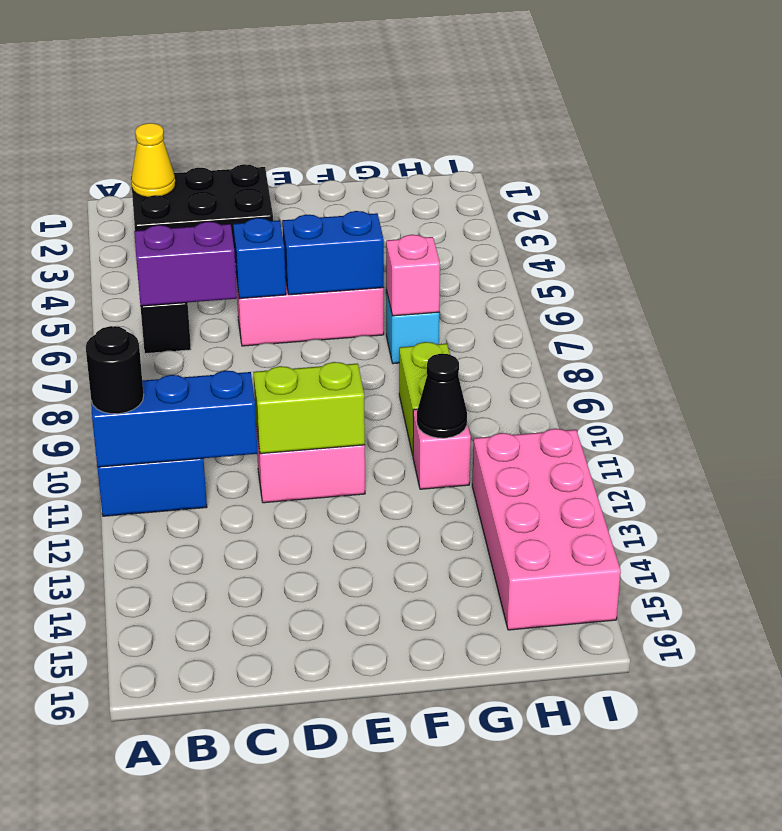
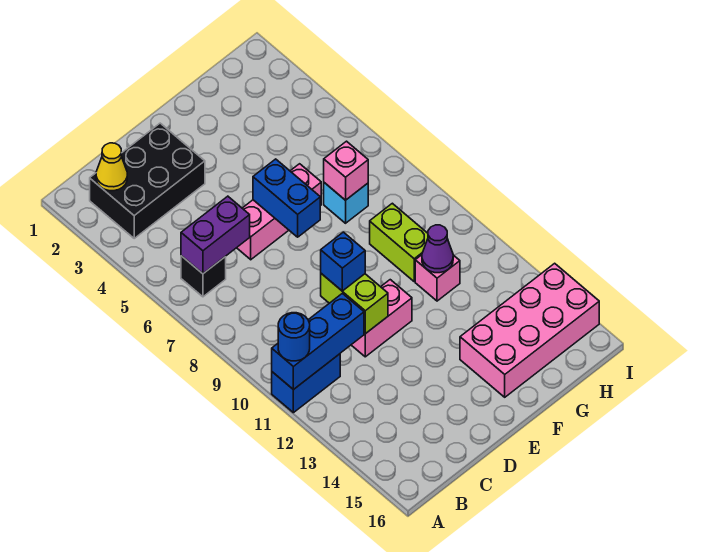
black 1x1 round brick [86,326,144,414] -> blue 1x1 round brick [278,313,310,361]
blue 1x1 brick [233,218,286,299] -> blue 1x1 brick moved to [321,232,365,291]
lime 1x2 brick [253,362,365,454] -> lime 1x2 brick turned to [321,274,388,334]
blue 1x2 brick [282,211,384,295] -> blue 1x2 brick turned to [253,159,320,237]
black 1x1 cone [417,354,467,438] -> purple 1x1 cone [422,225,453,273]
pink 2x4 brick [472,429,621,630] -> pink 2x4 brick turned to [460,263,599,397]

